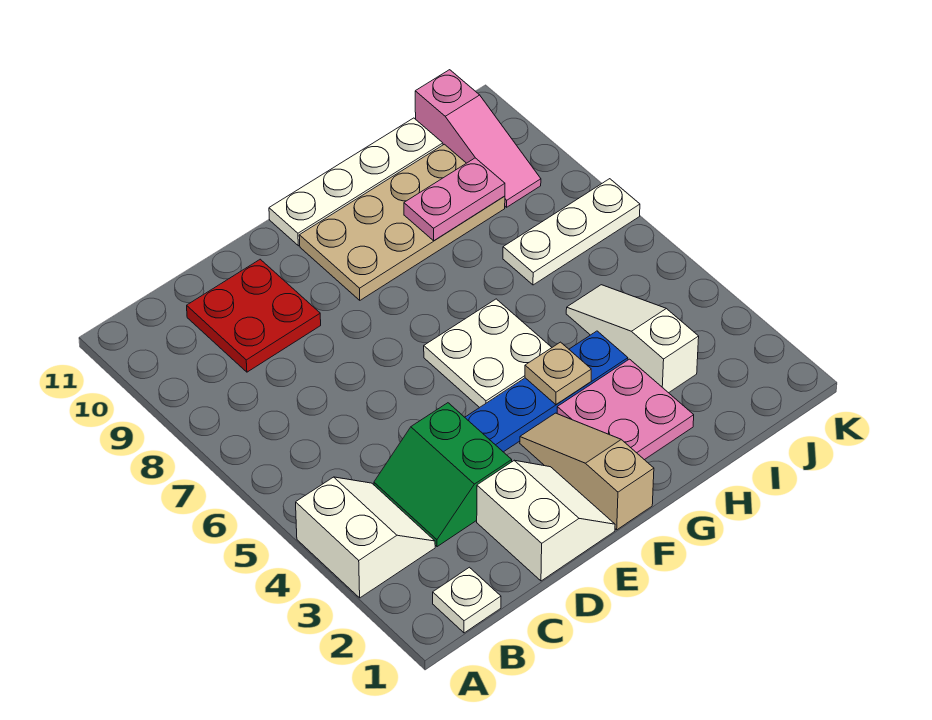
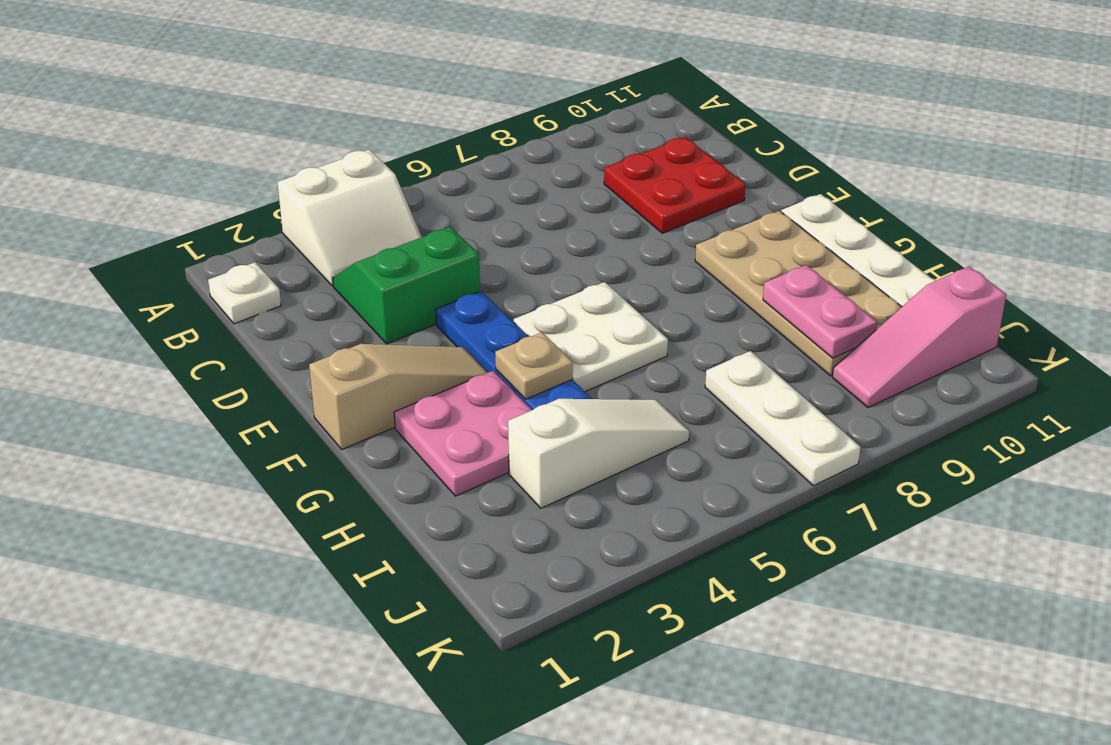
white 2x2 slope [477,460,615,581] -> none

